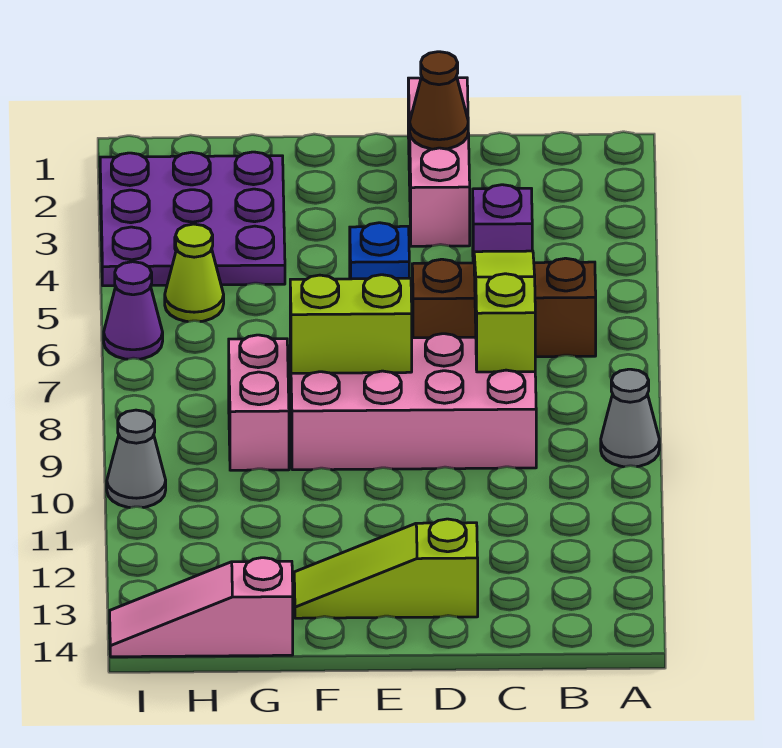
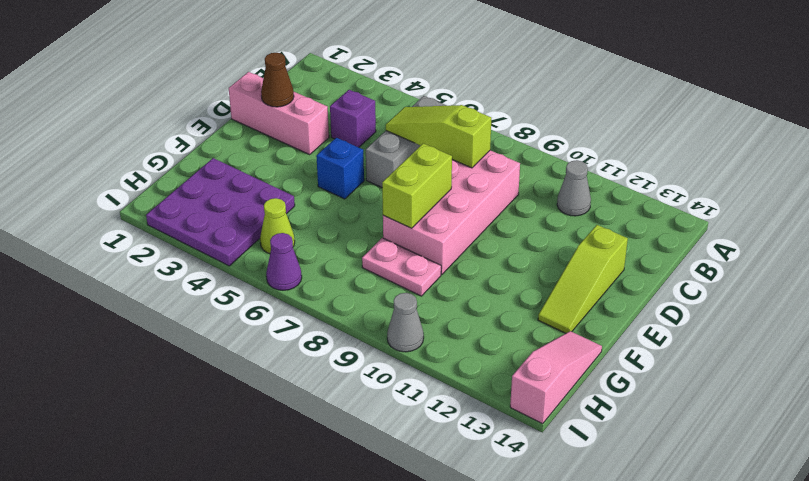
grey 1x1 cone [601,369,659,467] -> grey 1x1 cone moved to [557,160,591,216]
brown 1x3 brick [412,258,596,357] -> grey 1x3 brick [366,96,447,187]
pink 1x2 brick [229,335,289,470] -> pink 1x2 plate [362,238,441,296]
pink 1x3 slope [110,558,293,657] -> pink 1x3 slope turned to [510,331,602,424]

